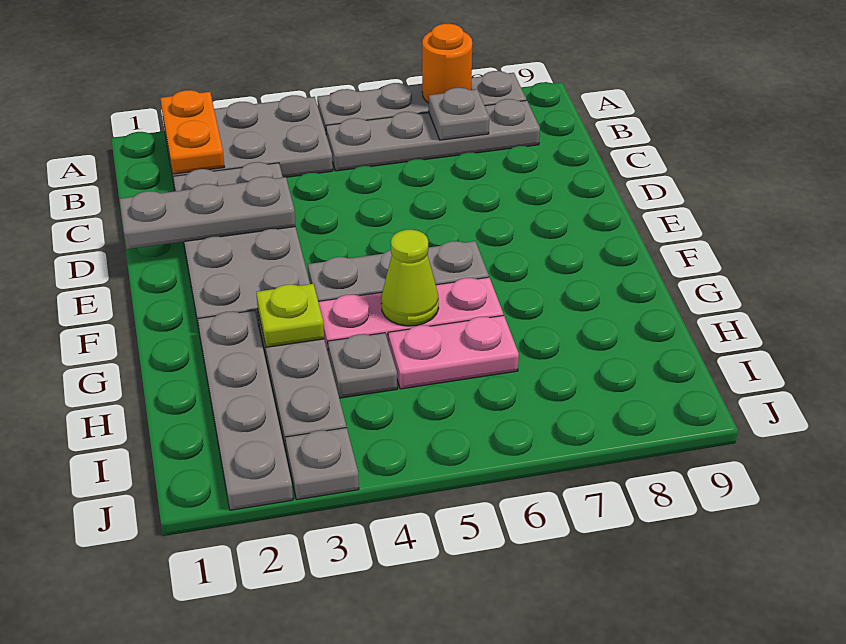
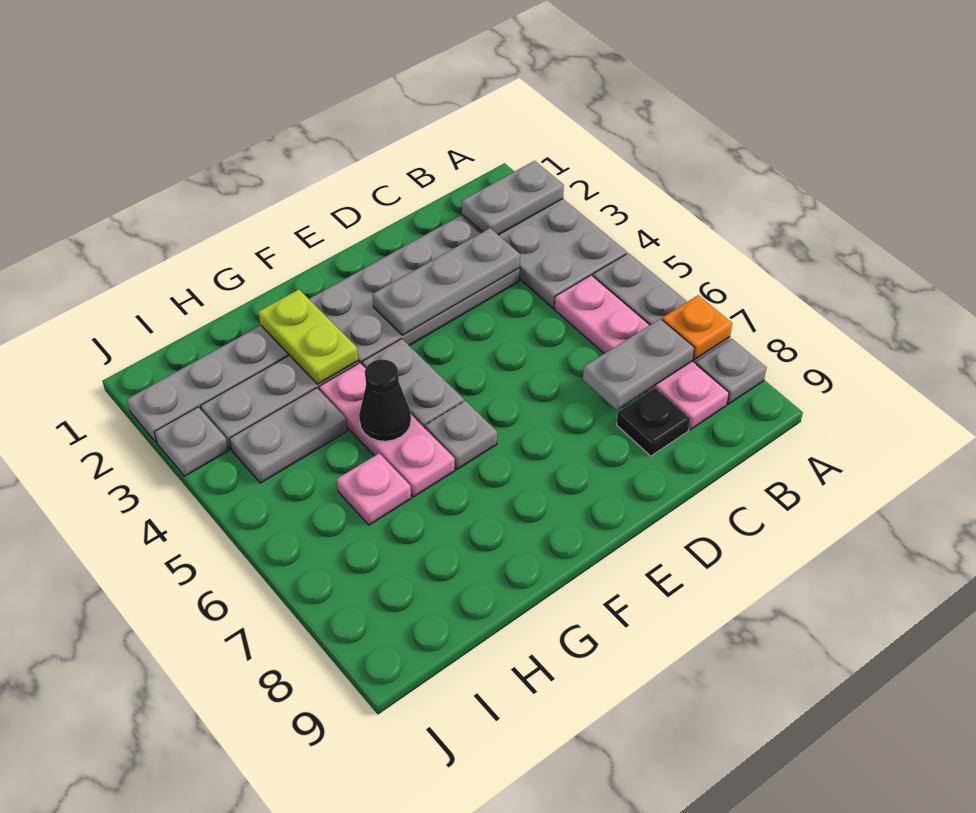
orange 1x2 plate [160,90,225,174] -> grey 1x2 plate [462,161,564,235]
orange 1x1 round brick [422,24,472,103] -> orange 1x1 plate [662,295,732,360]
grey 1x4 plate [326,99,540,171] -> pink 1x4 plate [554,275,729,430]
grey 1x1 plate [429,88,489,140] -> grey 1x2 plate [583,319,694,410]
none -> black 1x1 plate [617,388,690,456]
grey 1x3 plate [120,177,295,249] -> grey 1x3 plate turned to [372,228,520,335]
lime 1x1 plate [256,284,324,347] -> lime 1x2 plate [258,290,358,384]
lime 1x1 cone [381,230,439,326] -> black 1x1 cone [359,360,411,441]
grey 1x1 plate [328,333,397,398] -> grey 1x2 plate [230,388,347,483]
pink 1x2 plate [388,315,519,389] -> pink 1x1 plate [337,453,411,525]

